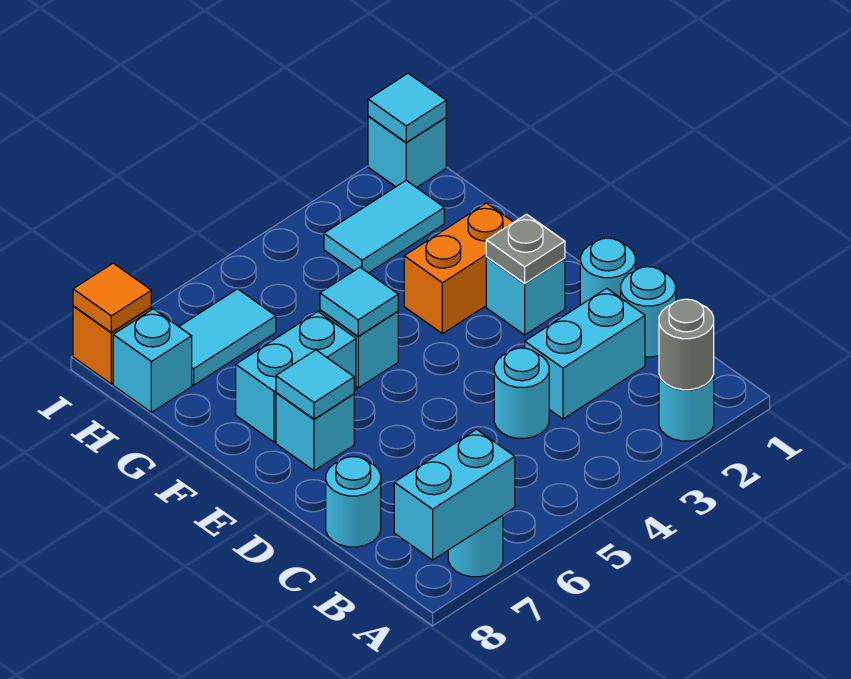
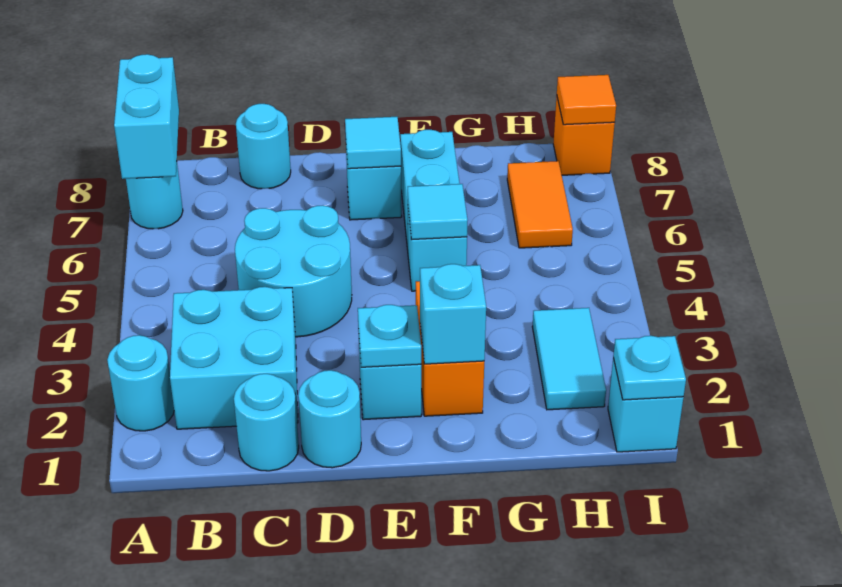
grey 1x1 round brick [659,299,714,390] -> none
cyan 1x2 brick [525,288,645,419] -> cyan 2x2 brick [170,287,298,429]
cyan 1x1 round brick [494,348,549,438] -> cyan 2x2 round brick [235,206,352,337]
grey 1x1 plate [486,214,565,284] -> cyan 1x1 plate [358,305,421,367]
cyan 1x2 tile [179,289,276,385] -> orange 1x2 tile [507,161,573,248]
cyan 1x1 brick [113,309,192,412] -> cyan 1x1 brick moved to [420,264,486,364]
cyan 1x1 tile [368,73,446,142] -> cyan 1x1 plate [613,336,686,400]

